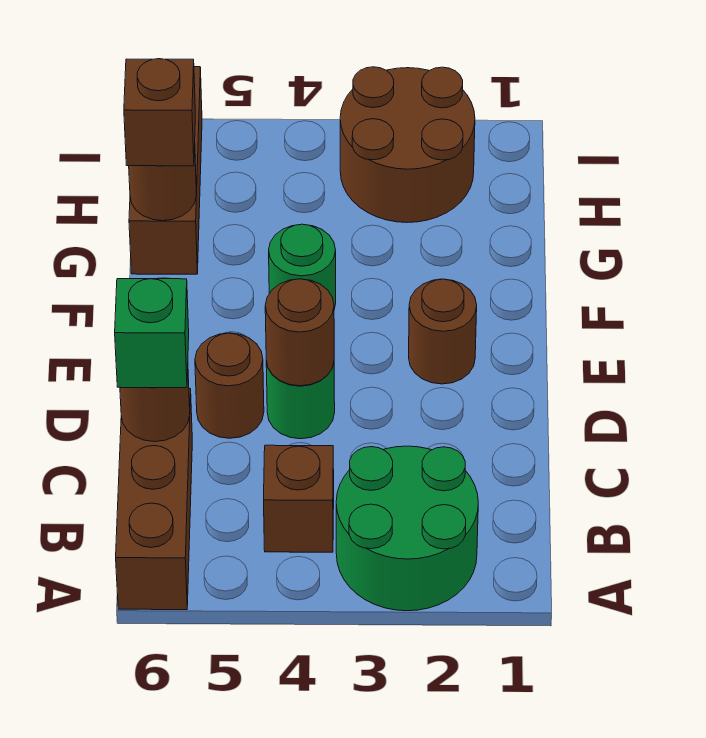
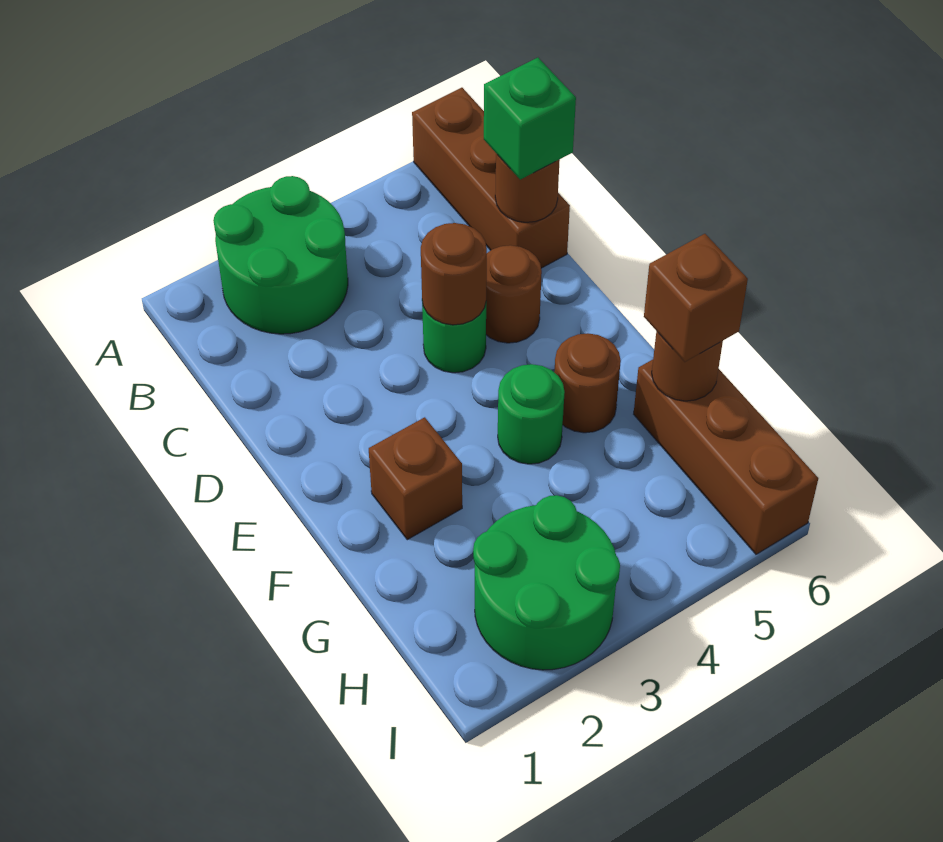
brown 1x1 brick [264,445,334,552] -> brown 1x1 brick moved to [369,417,462,540]
brown 1x1 round brick [409,279,477,384] -> brown 1x1 round brick moved to [554,333,621,433]
brown 2x2 round brick [340,67,475,222] -> green 2x2 round brick [473,495,620,670]

